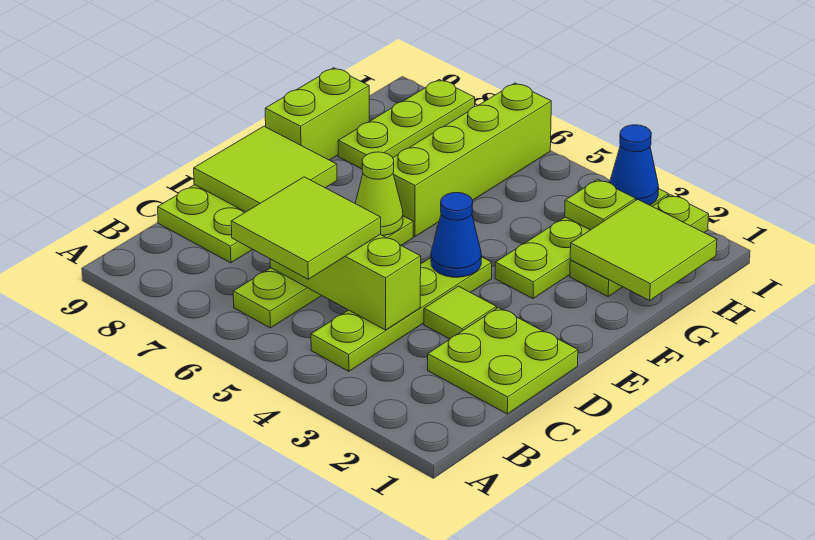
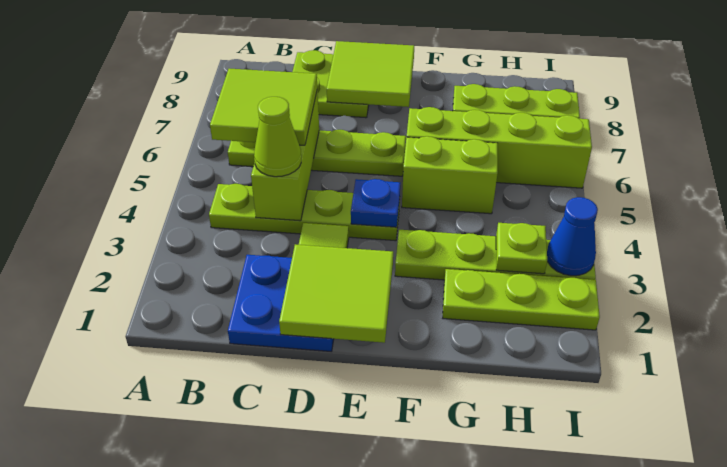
lime 2x2 plate [428,307,578,414] -> blue 2x2 plate [228,255,334,351]
blue 1x1 cone [431,193,481,277] -> blue 1x1 plate [351,179,400,227]
lime 1x1 cone [355,152,403,236] -> lime 1x1 cone moved to [254,97,301,177]
lime 1x2 brick [265,68,369,160] -> lime 1x2 brick moved to [402,136,498,214]
lime 2x2 tile [570,199,717,300] -> lime 2x2 tile moved to [279,244,393,343]

